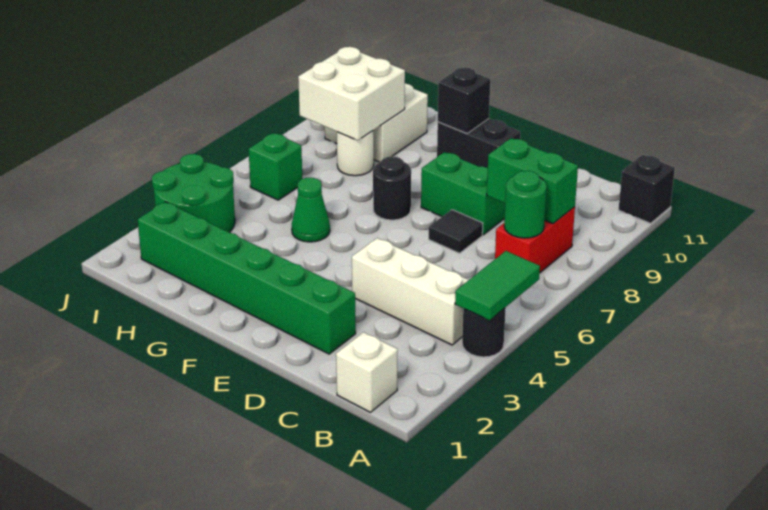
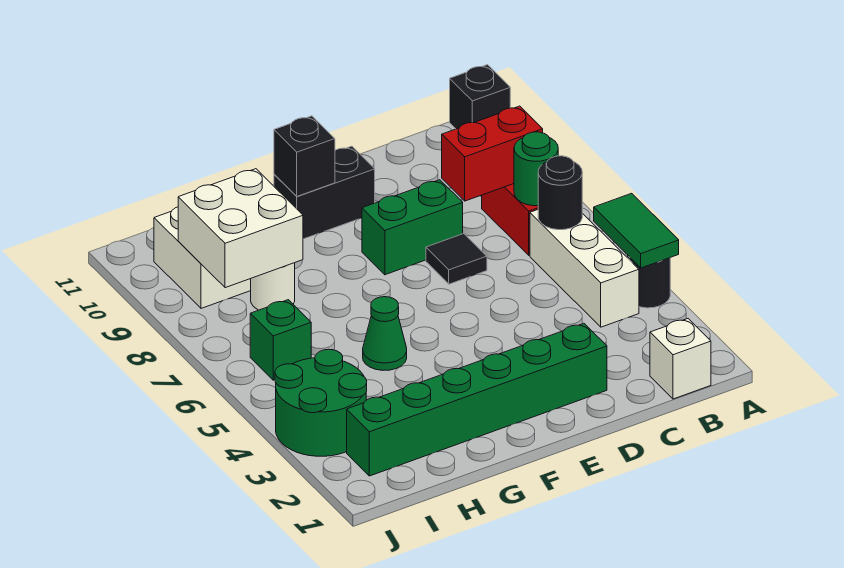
white 1x3 brick [352,238,468,345] -> white 1x3 brick turned to [530,210,639,327]
green 1x2 brick [487,138,578,224] -> red 1x2 brick [442,106,543,201]
black 1x1 round brick [373,157,411,220] -> black 1x1 round brick moved to [538,156,582,230]

